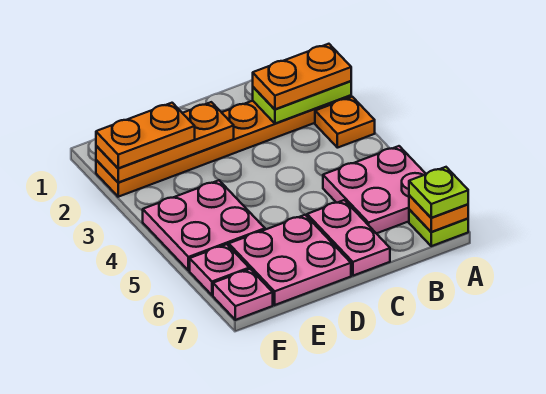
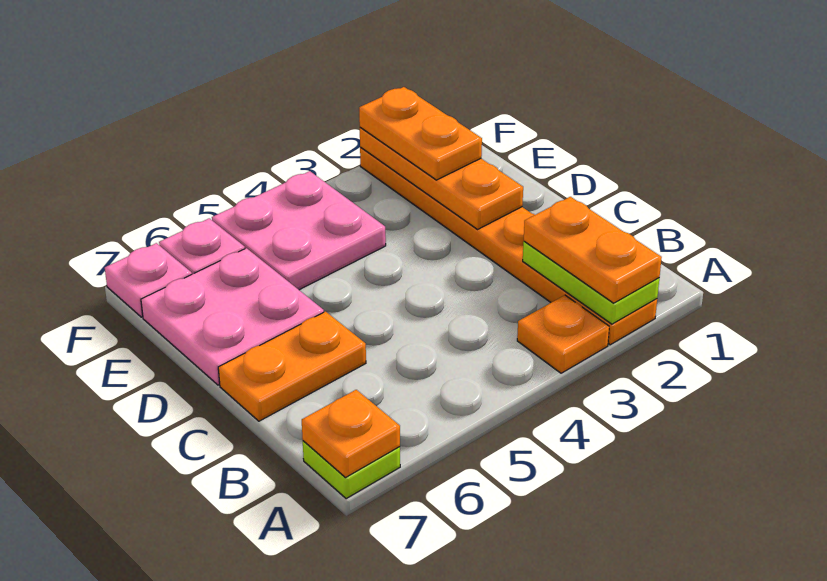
pink 2x2 plate [323,146,426,234] -> none
lime 1x1 plate [409,167,468,218] -> none
pink 1x2 plate [307,200,390,276] -> orange 1x2 plate [218,312,366,421]

